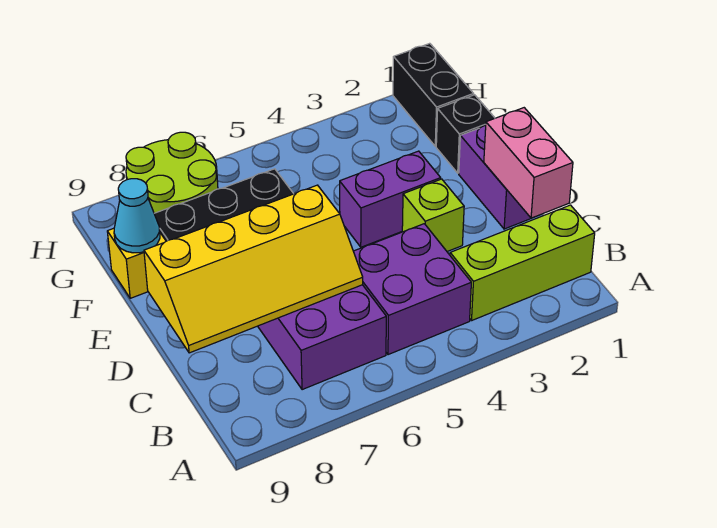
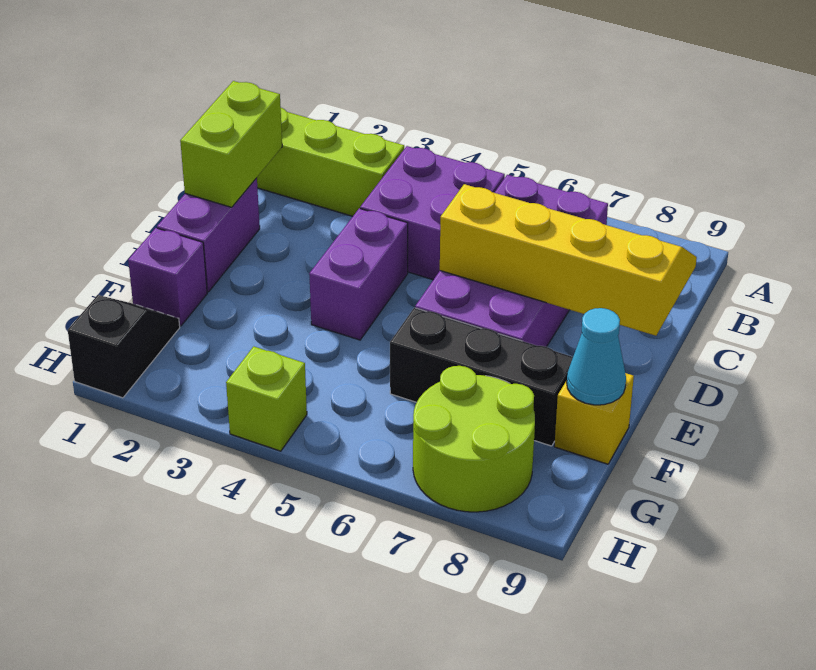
pink 1x2 brick [484,108,573,218] -> lime 1x2 brick [180,81,282,207]
lime 1x1 brick [402,179,464,252] -> lime 1x1 brick moved to [226,346,307,451]
purple 1x2 brick [340,151,441,247] -> purple 1x2 brick turned to [309,208,408,340]
black 1x1 brick [436,95,495,173] -> purple 1x1 brick [128,228,207,326]
black 1x2 brick [393,43,474,146] -> black 1x2 slope [68,295,180,398]

